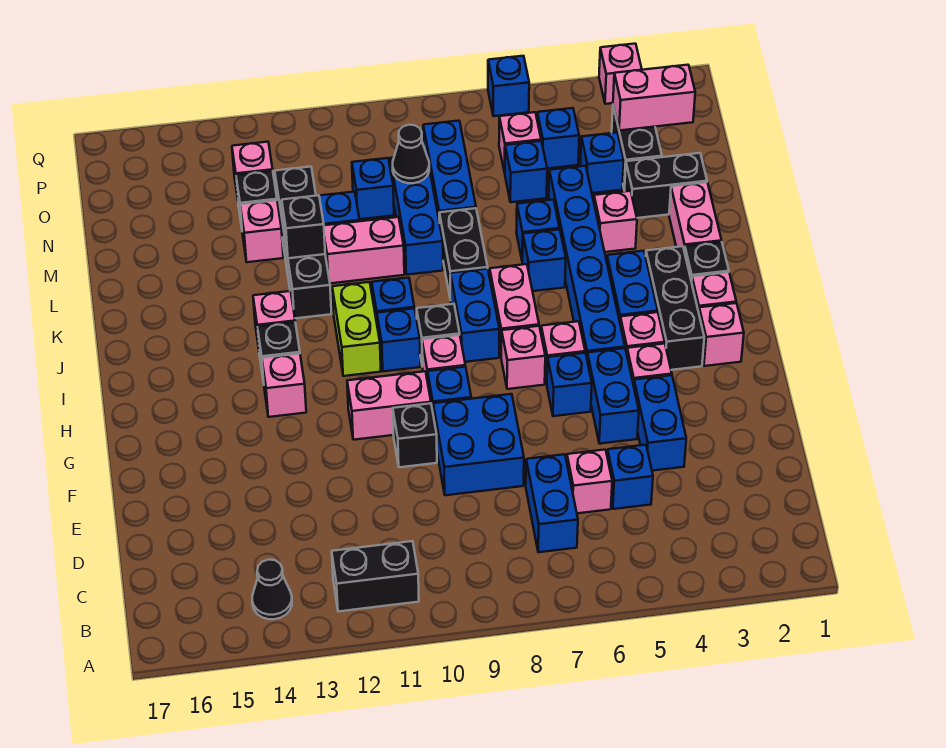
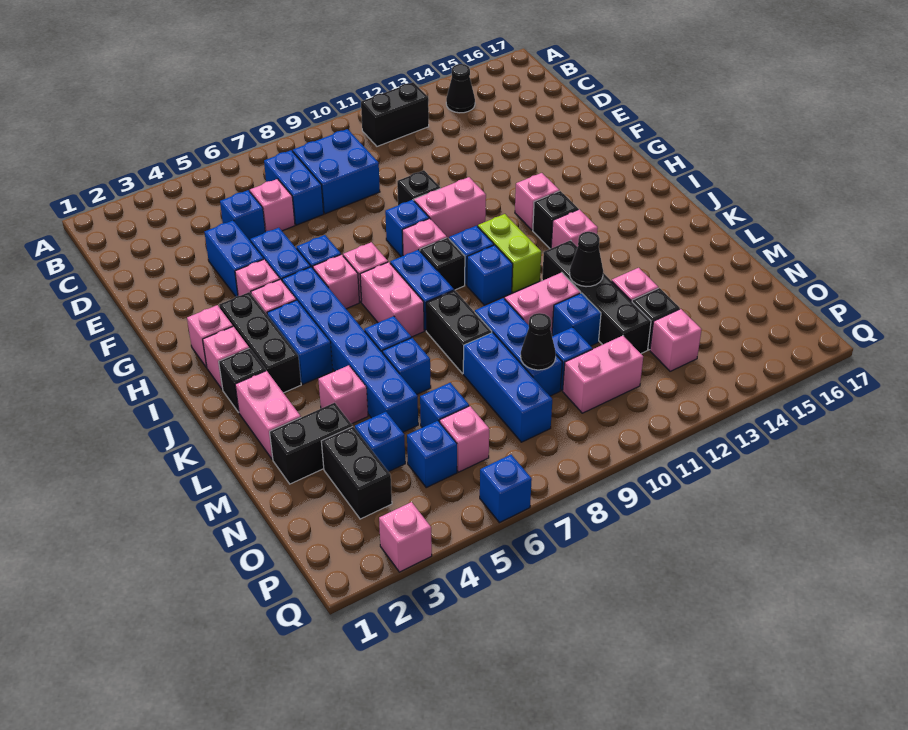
blue 2x2 brick [433,394,524,495] -> blue 2x2 brick moved to [293,129,380,214]
black 1x1 brick [282,195,325,258] -> black 1x1 cone [570,232,603,287]
pink 1x2 brick [613,65,695,131] -> pink 1x2 brick moved to [563,336,643,413]

